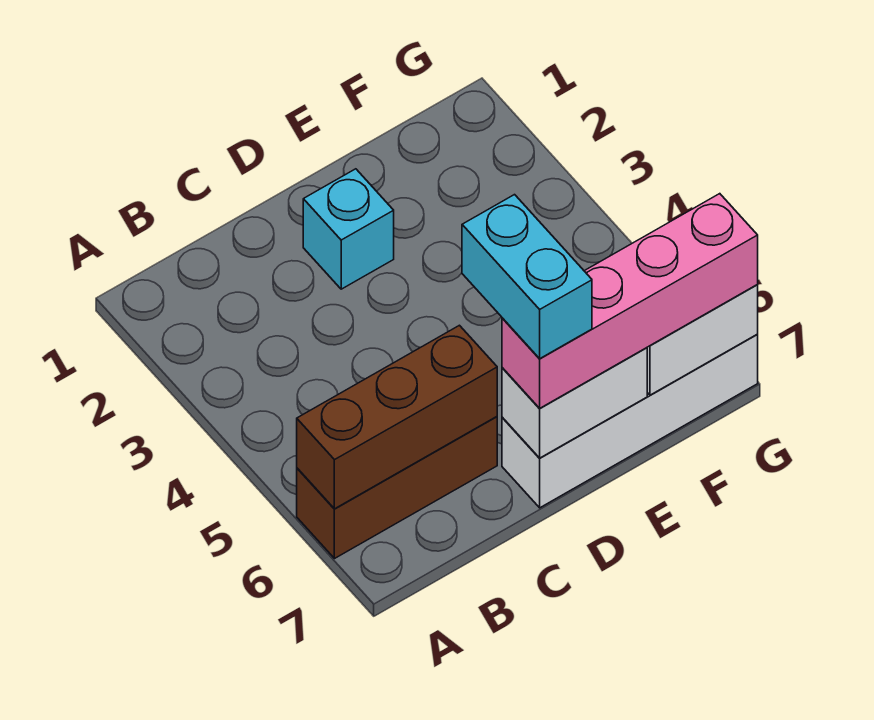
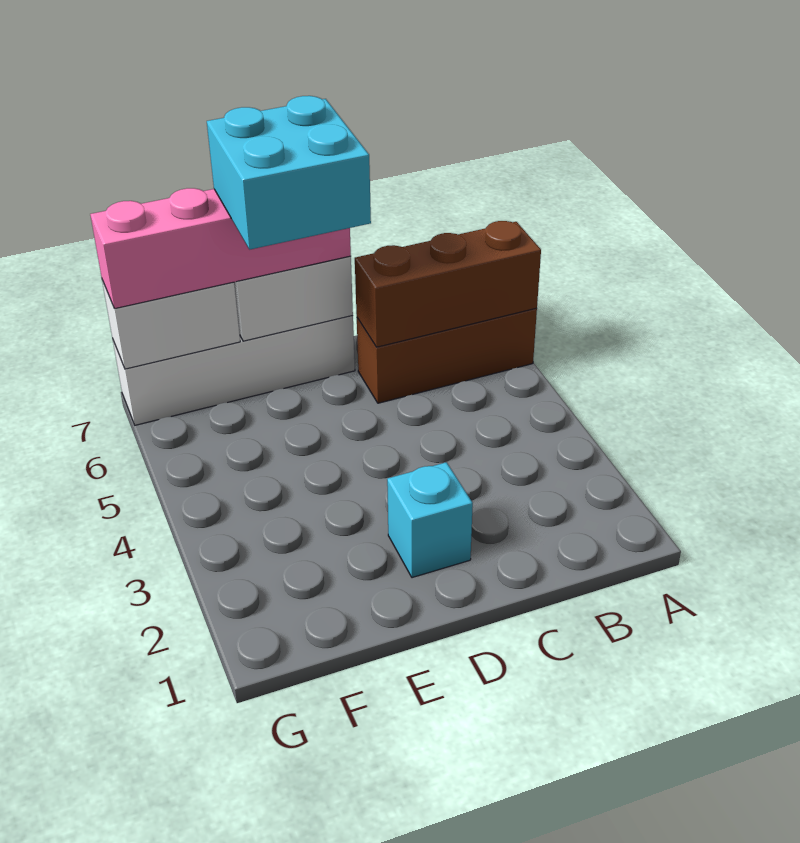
cyan 1x2 brick [462,195,592,358] -> cyan 2x2 brick [207,96,371,250]

